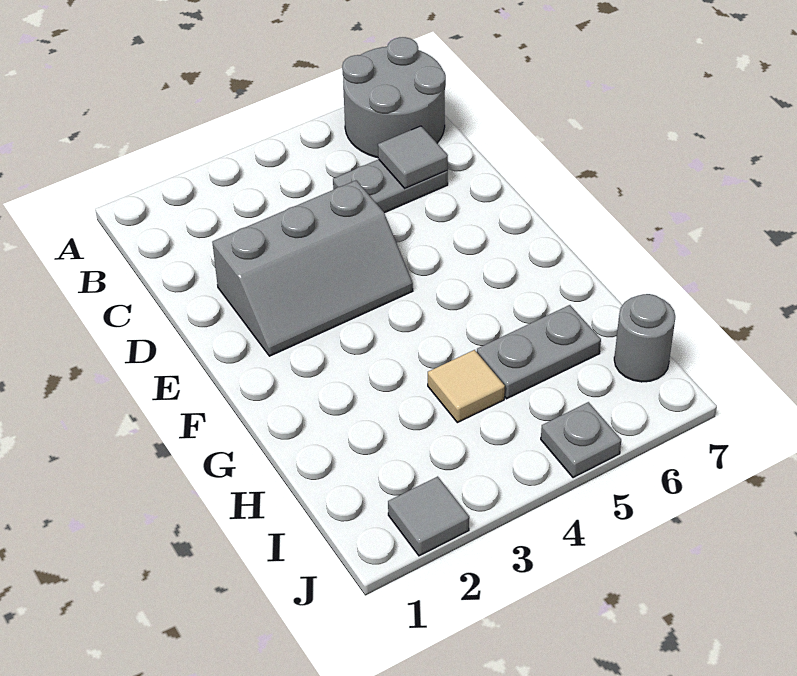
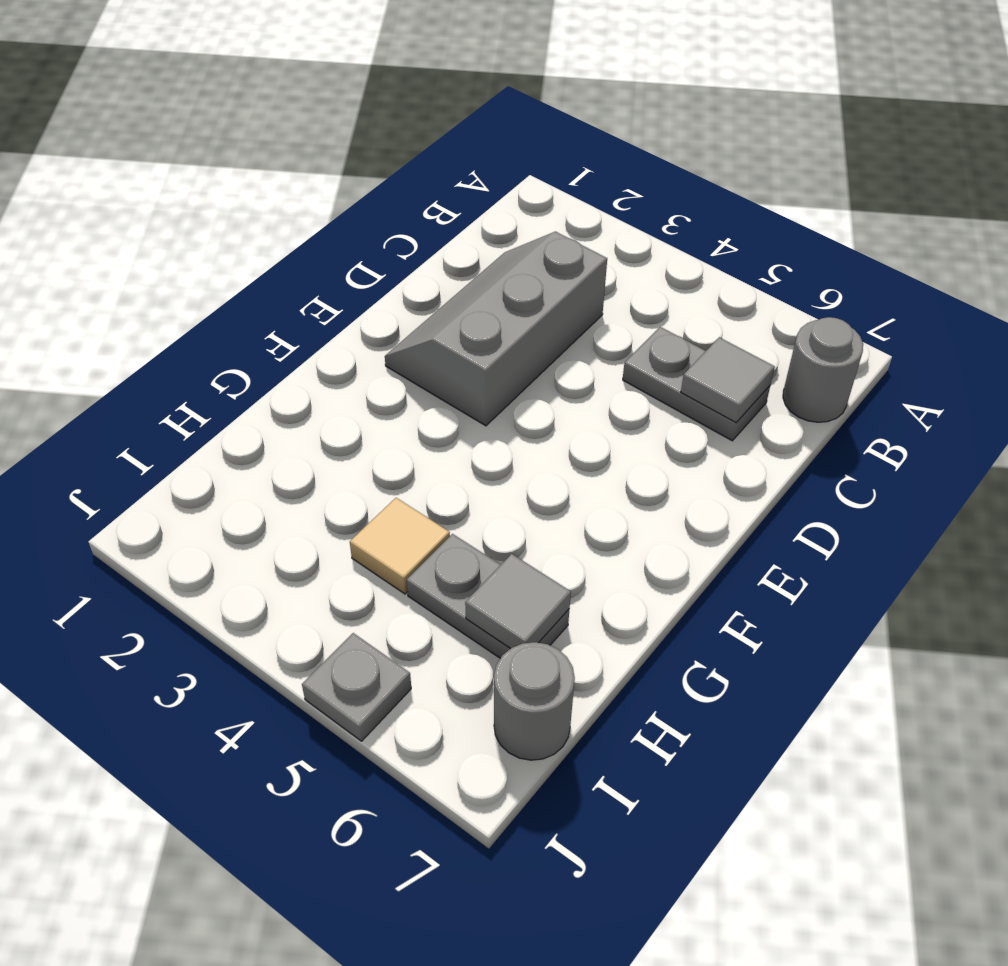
grey 2x2 round brick [342,37,446,158] -> grey 1x1 round brick [783,317,863,422]
grey 2x3 slope [212,180,413,356] -> grey 2x3 slope turned to [385,232,607,426]
grey 1x1 tile [388,477,469,556] -> grey 1x1 tile moved to [465,554,571,649]

